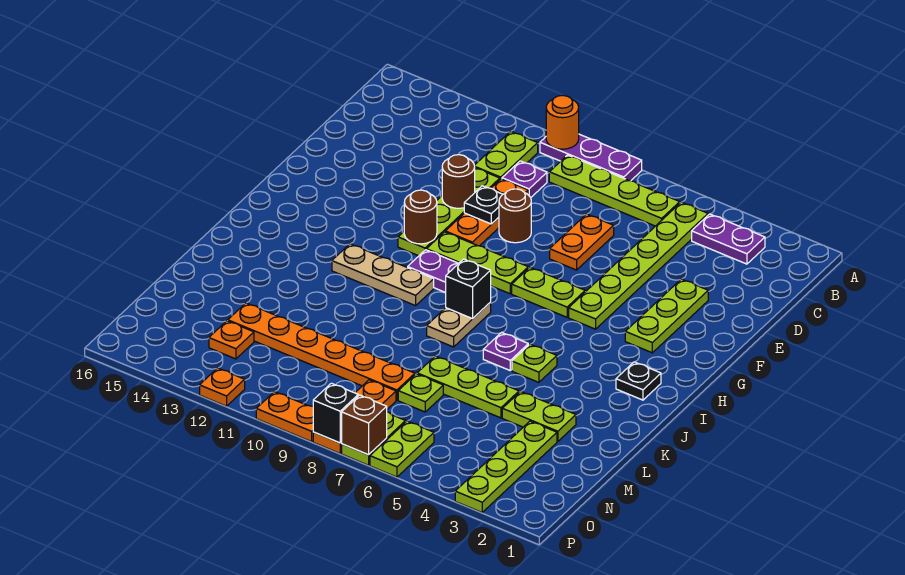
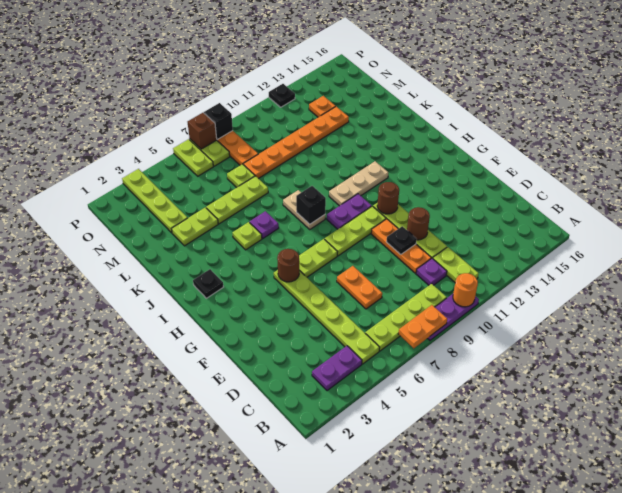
lime 1x3 plate [625,279,708,353] -> none
brown 1x1 round brick [499,189,531,243] -> brown 1x1 round brick moved to [277,249,299,282]
orange 1x2 plate [256,392,313,442] -> orange 1x2 plate moved to [398,305,447,348]
orange 1x1 plate [200,368,245,406] -> black 1x1 plate [269,84,295,107]

